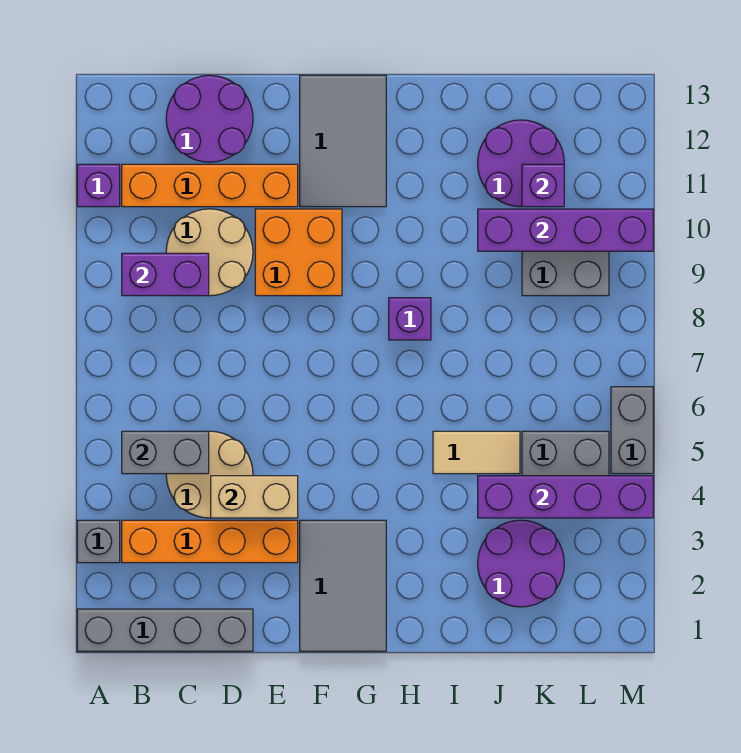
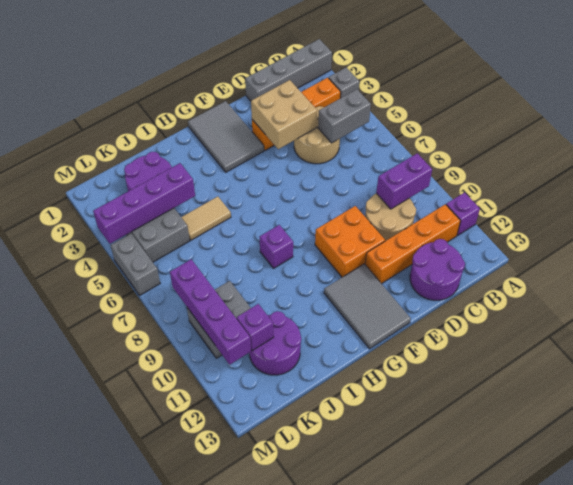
tan 1x2 brick [211,476,298,518] -> tan 2x2 brick [251,80,317,149]
purple 1x4 brick [478,209,653,251] -> purple 1x4 brick turned to [170,259,251,365]

